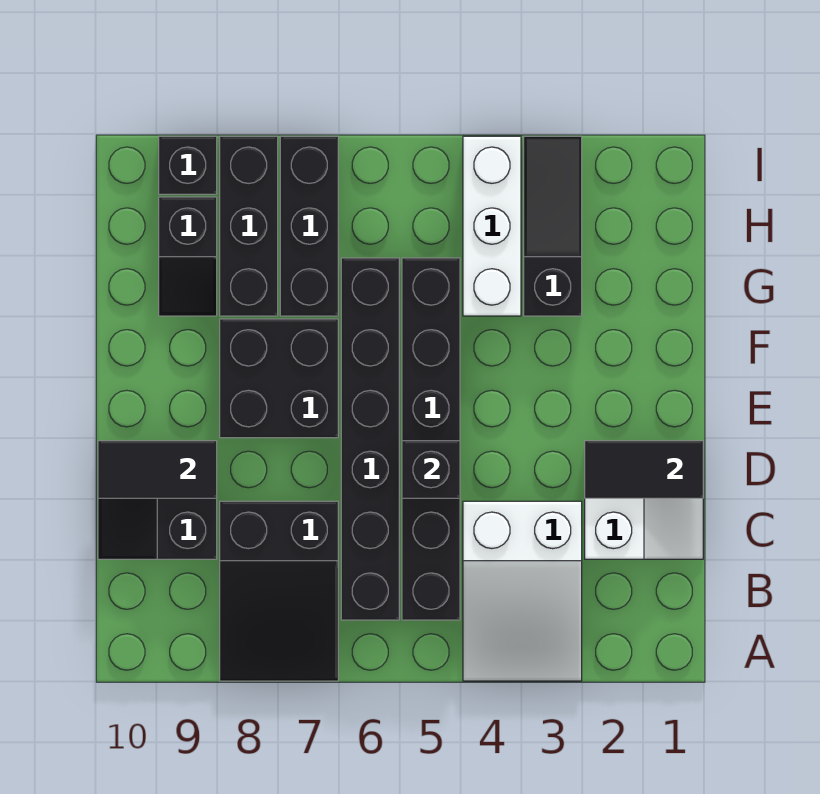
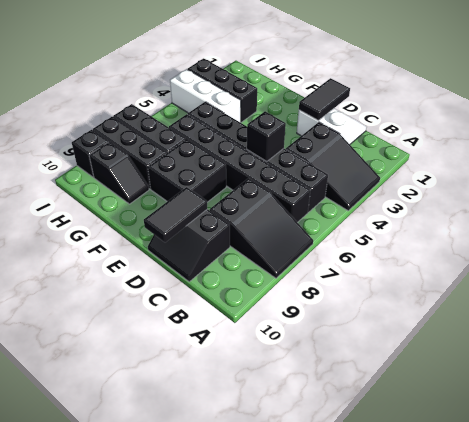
white 2x3 slope [463,501,582,681] -> black 2x3 slope [286,122,380,211]
black 1x3 slope [524,136,582,316] -> black 1x3 brick [188,58,257,123]

